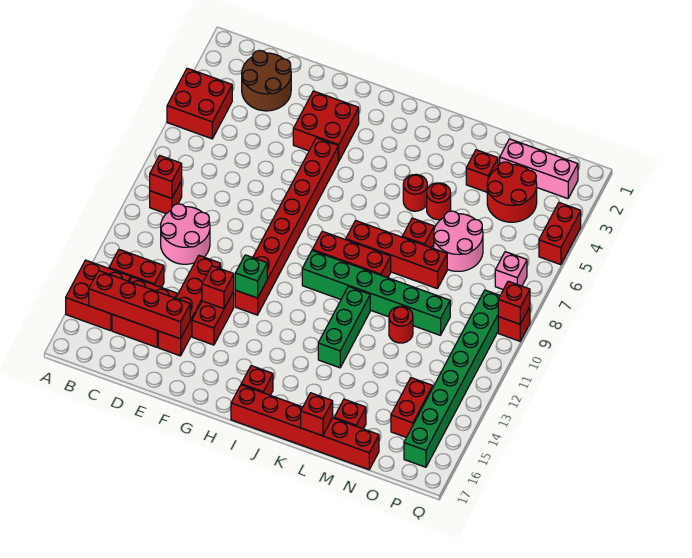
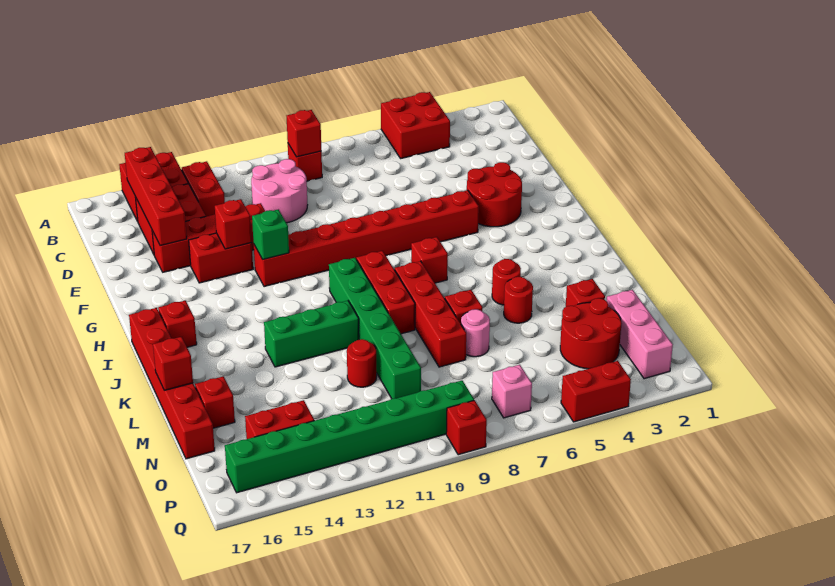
brown 2x2 round brick [242,50,291,111] -> none
red 2x2 brick [293,91,359,161] -> red 2x2 round brick [467,162,522,227]
pink 2x2 round brick [434,211,483,271] -> pink 1x1 round brick [461,309,490,357]
red 1x1 brick [498,281,530,324] -> red 1x1 brick moved to [411,237,448,283]

